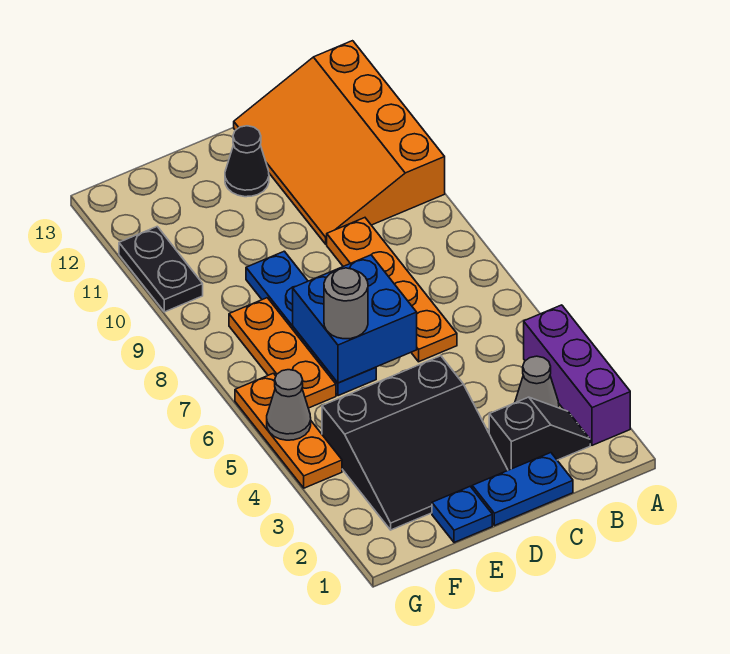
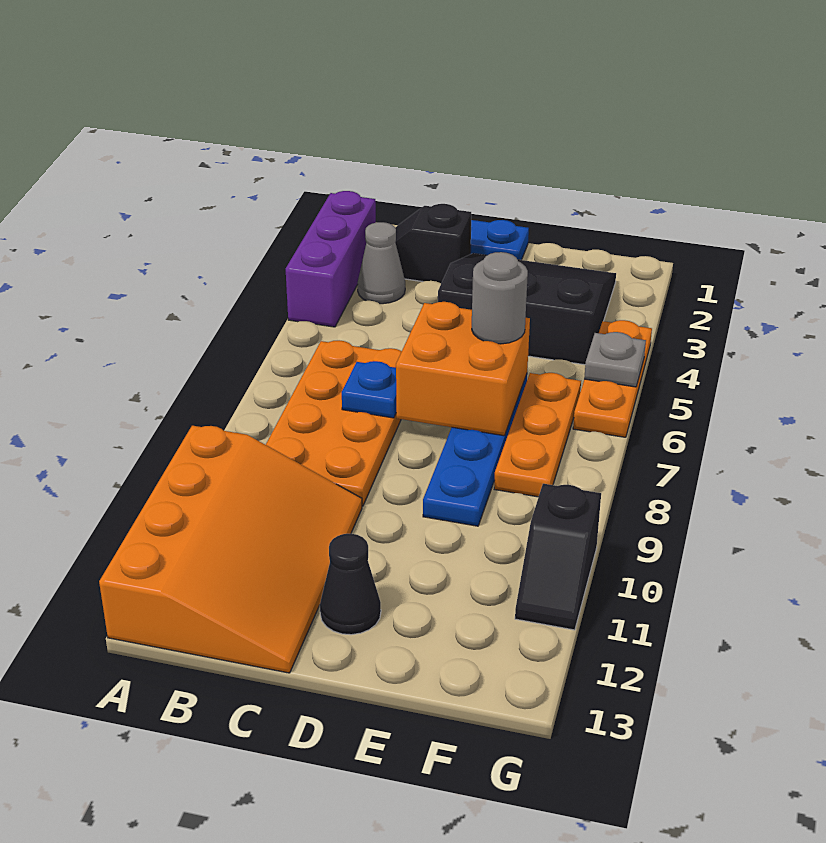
orange 1x4 plate [327,218,457,362] -> orange 2x4 plate [266,340,402,506]
blue 2x2 brick [293,255,417,383] -> orange 2x2 brick [396,302,530,436]
blue 1x1 plate [432,487,492,543] -> blue 1x1 plate moved to [342,361,396,418]
grey 1x1 cone [267,370,311,440] -> grey 1x1 plate [584,332,646,387]
black 1x2 plate [119,227,203,312] -> black 1x2 slope [515,484,601,630]

